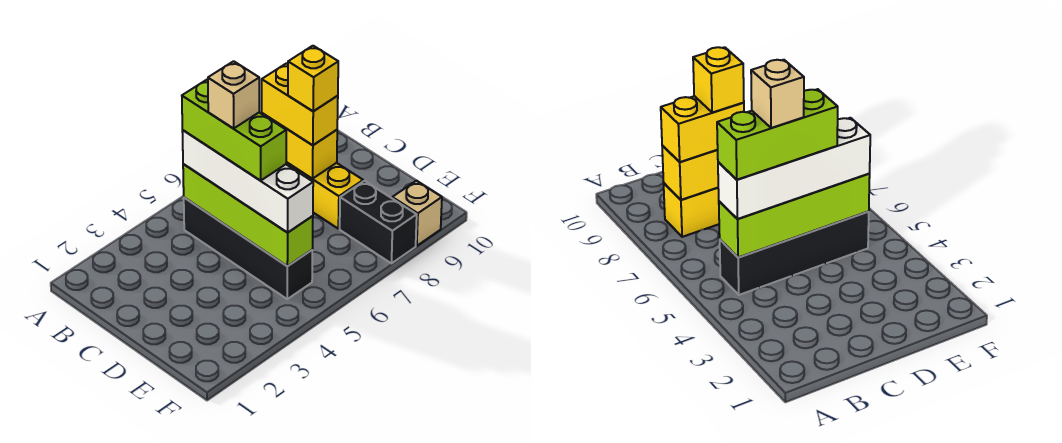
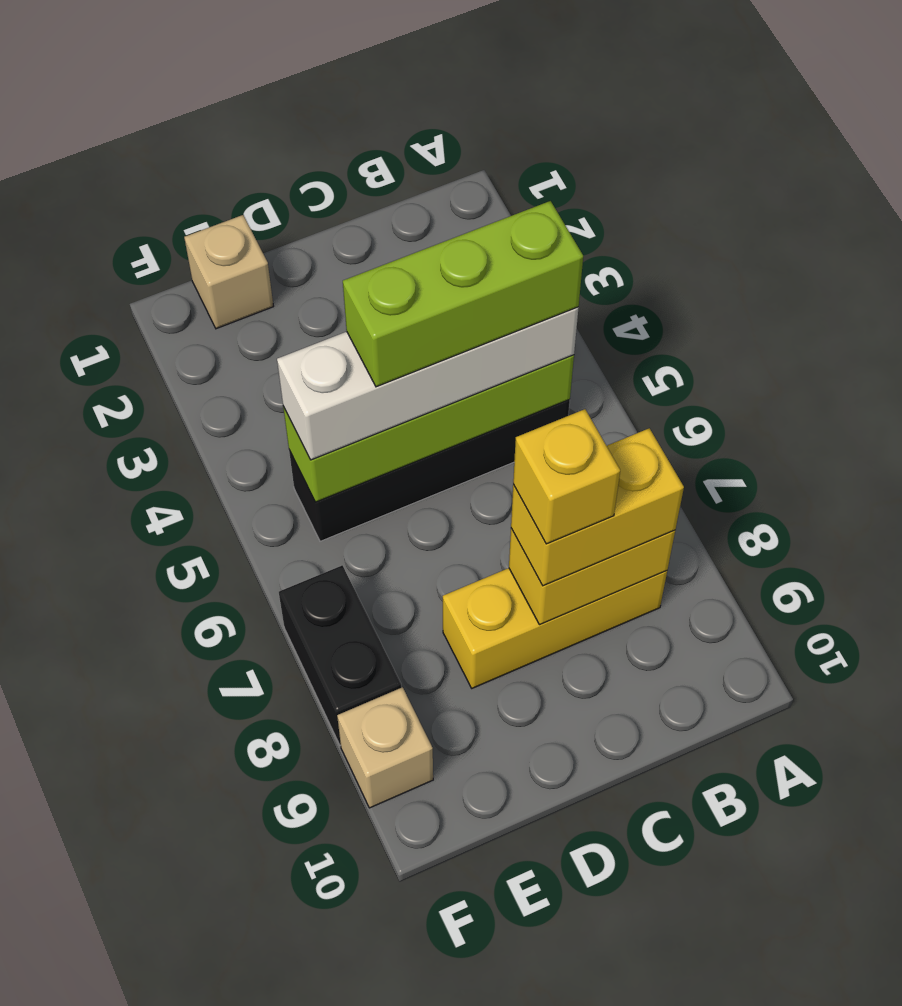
tan 1x1 brick [208,61,259,129] -> tan 1x1 brick moved to [184,215,274,329]
black 1x2 brick [340,181,417,263] -> black 1x2 brick turned to [279,565,401,745]

